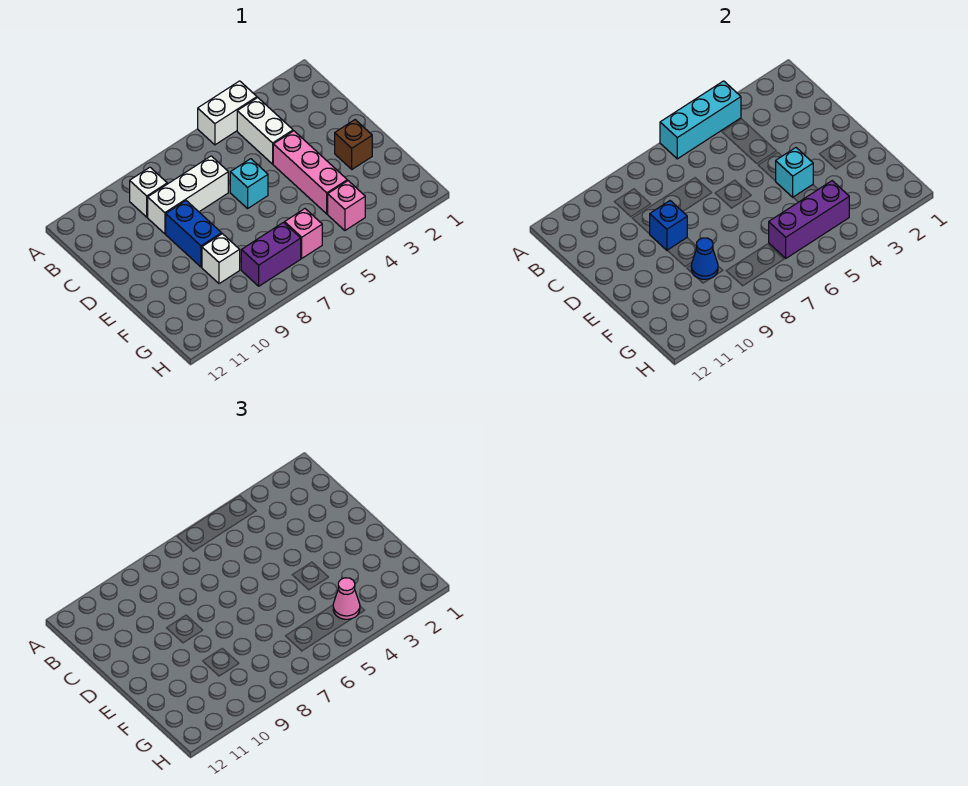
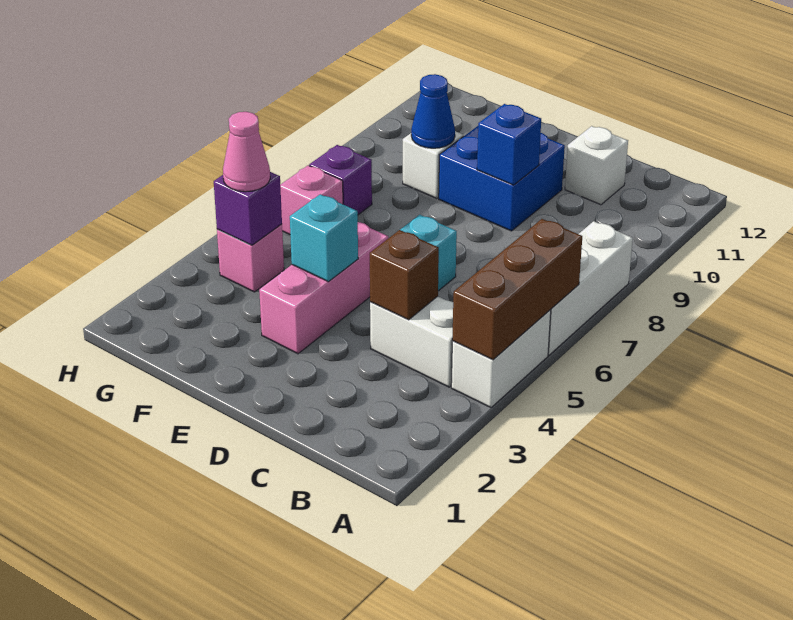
cyan 1x3 brick [660,81,741,159] -> brown 1x3 brick [452,219,582,360]
white 1x1 brick [130,167,167,217] -> white 1x1 brick moved to [565,126,628,205]
white 1x3 brick [148,156,228,234] -> white 1x3 brick moved to [548,221,633,355]
pink 1x3 brick [273,131,347,214] -> pink 1x3 brick turned to [259,222,388,354]
blue 1x2 brick [166,201,222,267] -> blue 2x2 brick [439,126,565,231]
brown 1x1 brick [335,120,372,169] -> brown 1x1 brick moved to [370,230,439,320]
purple 1x3 brick [769,181,849,258] -> purple 1x1 brick [214,172,282,245]
purple 1x2 brick [241,223,301,286] -> purple 1x1 brick [309,145,372,215]

